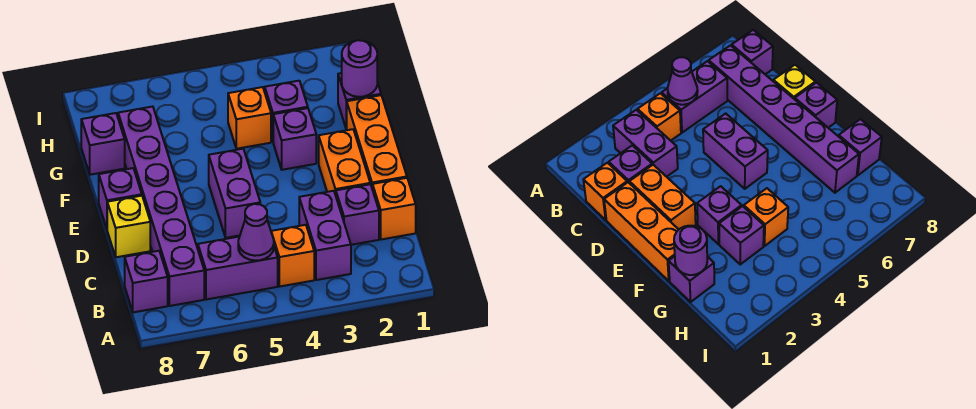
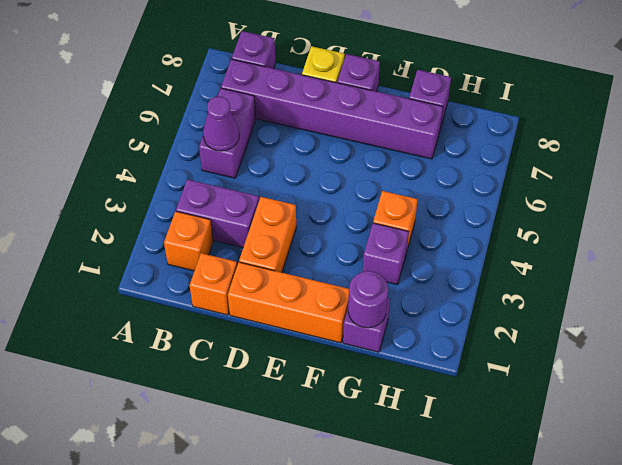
orange 1x1 brick [271,225,314,286] -> orange 1x1 brick moved to [164,211,213,271]
purple 1x1 brick [336,184,379,245] -> none
orange 1x2 brick [319,129,370,195] -> orange 1x2 brick turned to [239,197,296,273]
purple 1x2 brick [209,149,260,238] -> none
purple 1x1 brick [273,108,316,170] -> none

